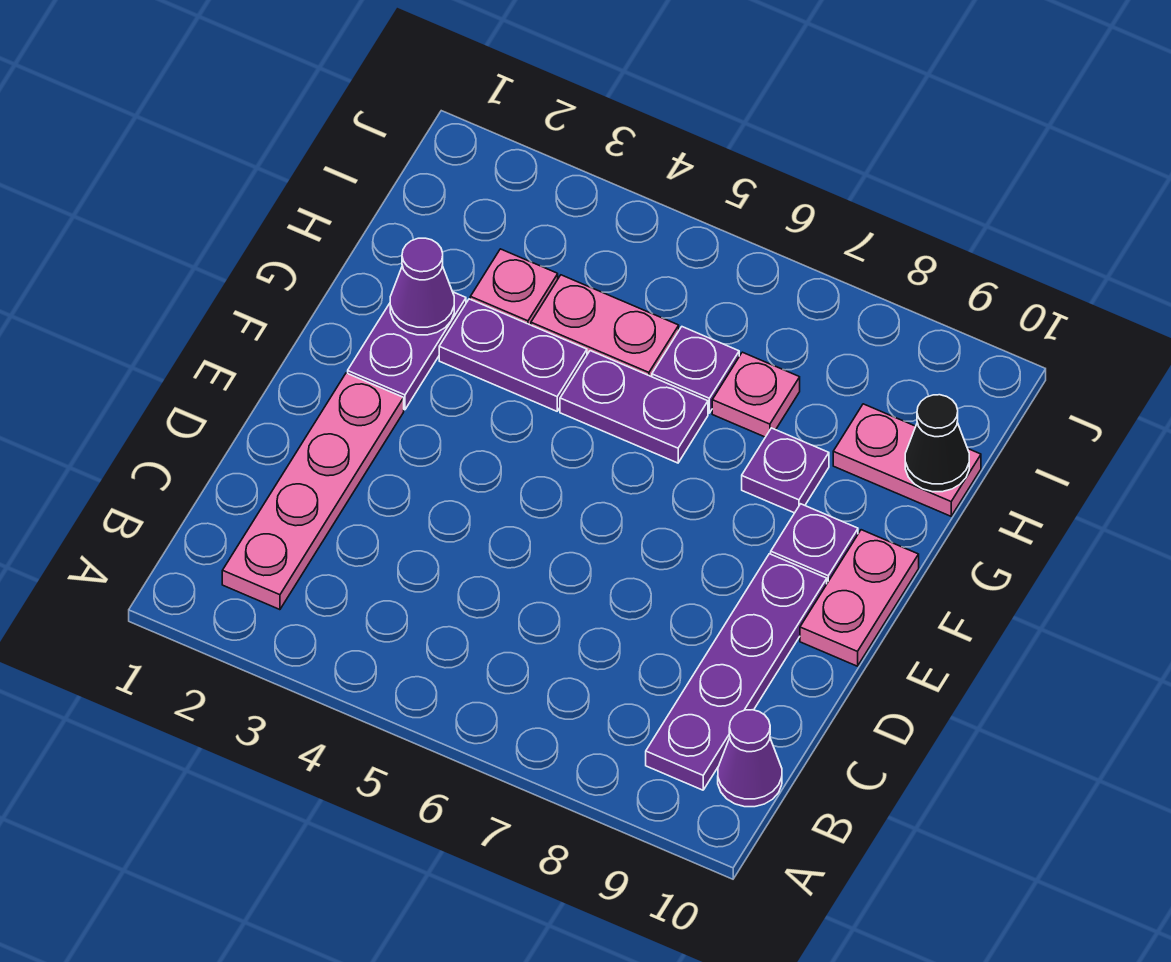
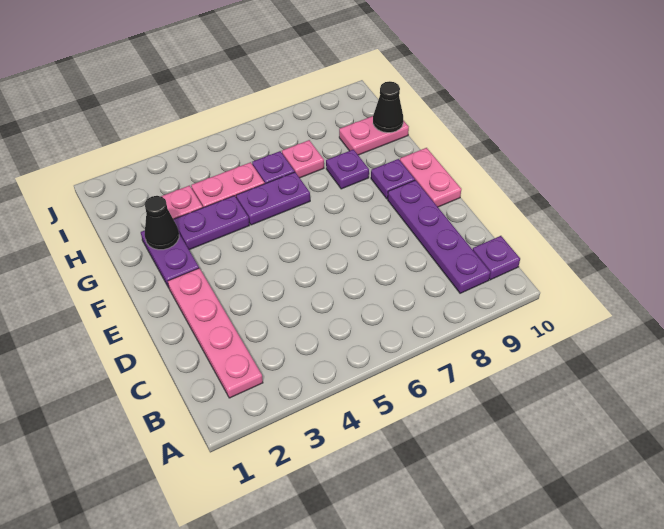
purple 1x1 cone [718,710,782,807] -> purple 1x1 plate [473,236,520,280]
purple 1x1 cone [390,238,454,335] -> black 1x1 cone [145,196,179,250]

